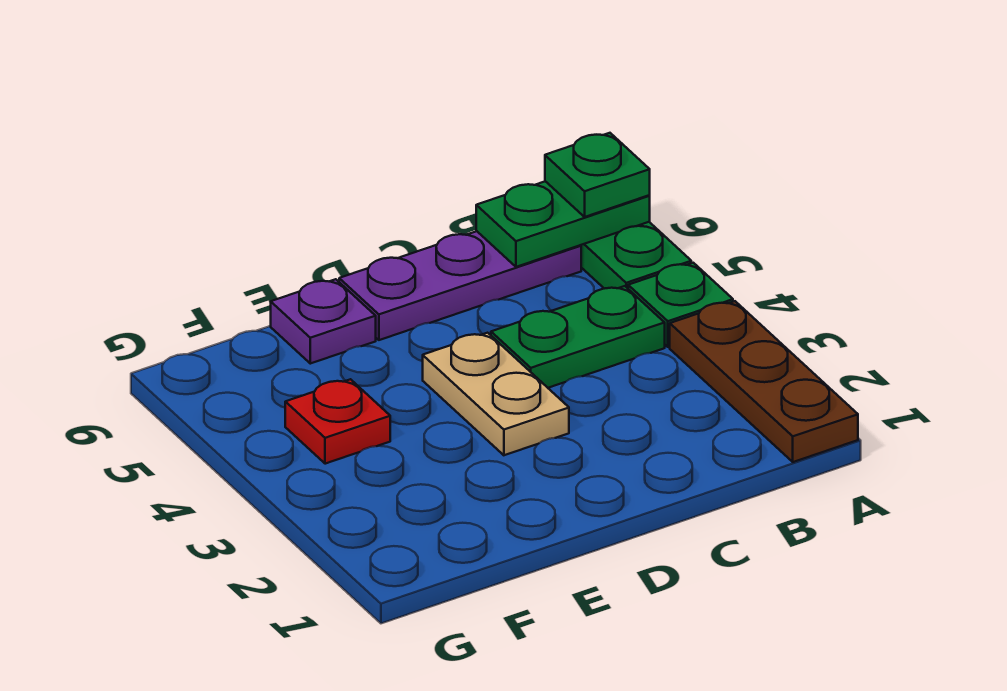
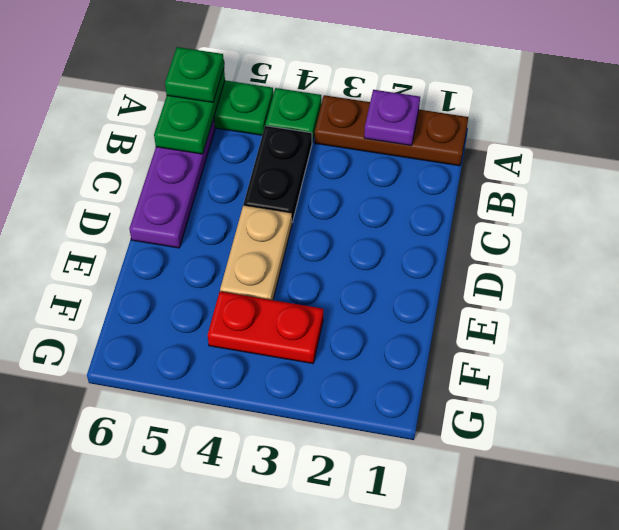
green 1x2 plate [491,286,665,388] -> black 1x2 plate [244,126,312,222]
tan 1x2 plate [423,333,569,455] -> tan 1x2 plate turned to [220,205,292,300]
purple 1x1 plate [271,279,376,364] -> purple 1x1 plate moved to [364,90,420,146]
red 1x1 plate [285,379,390,464] -> red 1x2 plate [208,292,323,364]

